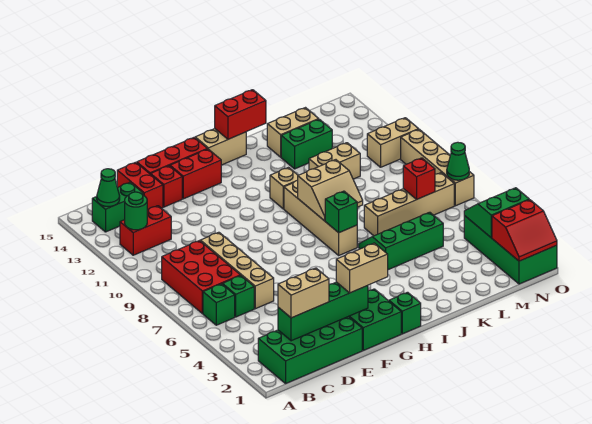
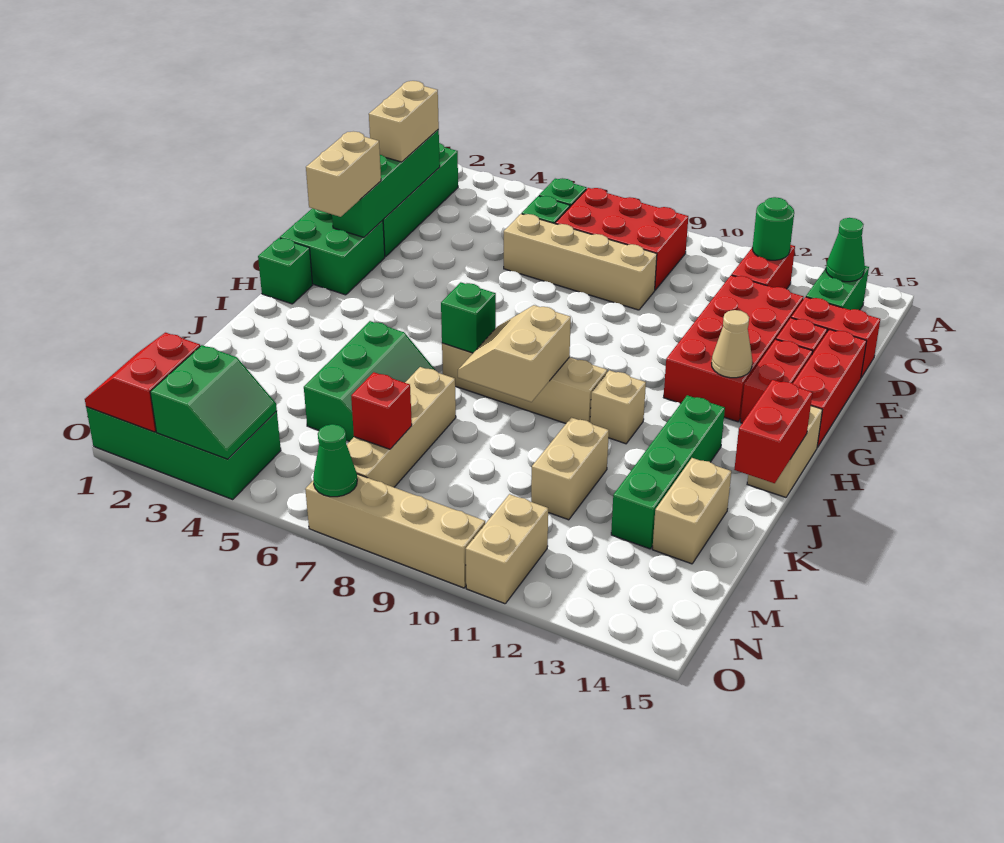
none -> red 2x4 brick [664,275,803,422]
none -> tan 1x1 cone [712,310,752,378]
green 1x2 brick [281,119,332,169] -> green 1x4 brick [611,395,725,549]

